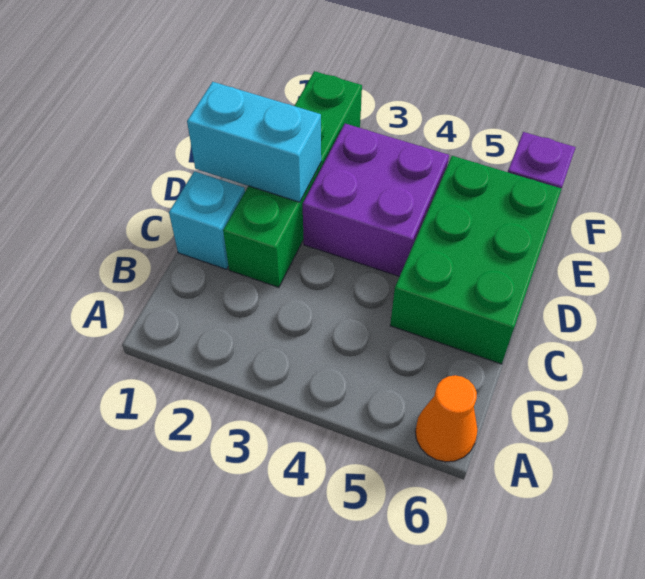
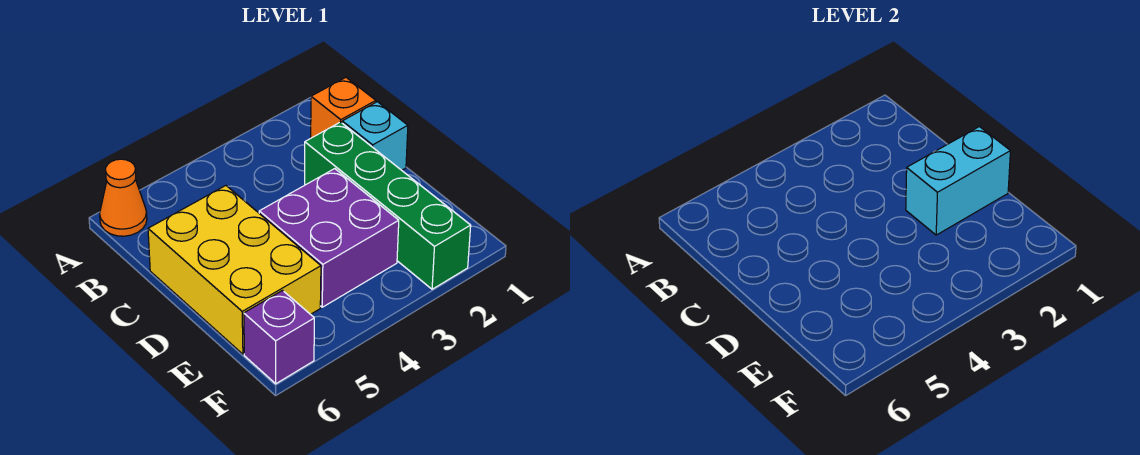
none -> orange 1x1 brick [311,78,376,138]
green 2x3 brick [390,156,562,364] -> yellow 2x3 brick [148,186,321,354]

